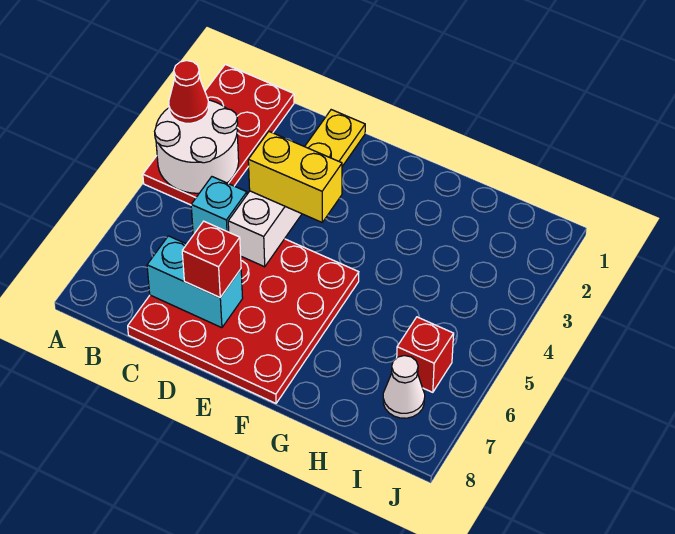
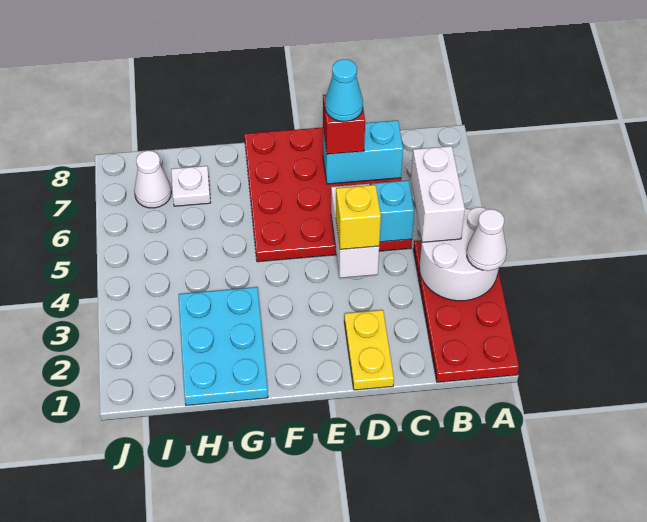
red 1x1 cone [169,61,209,123] -> white 1x1 cone [467,209,507,271]
none -> white 1x2 brick [411,146,465,242]
yellow 1x2 brick [248,132,342,222] -> yellow 1x1 brick [336,185,381,249]
none -> cyan 1x1 cone [325,59,363,122]
none -> cyan 2x3 plate [178,287,268,406]
none -> white 1x1 plate [171,166,210,206]
red 1x1 brick [397,317,454,392] -> none

